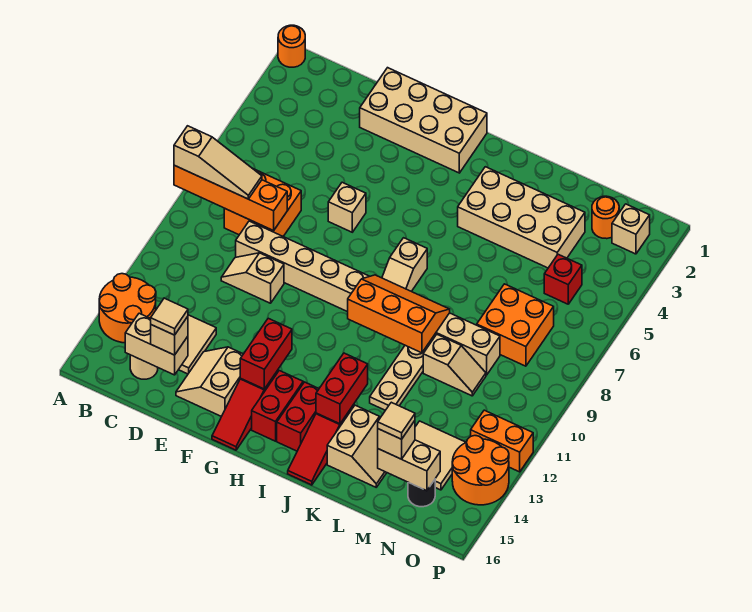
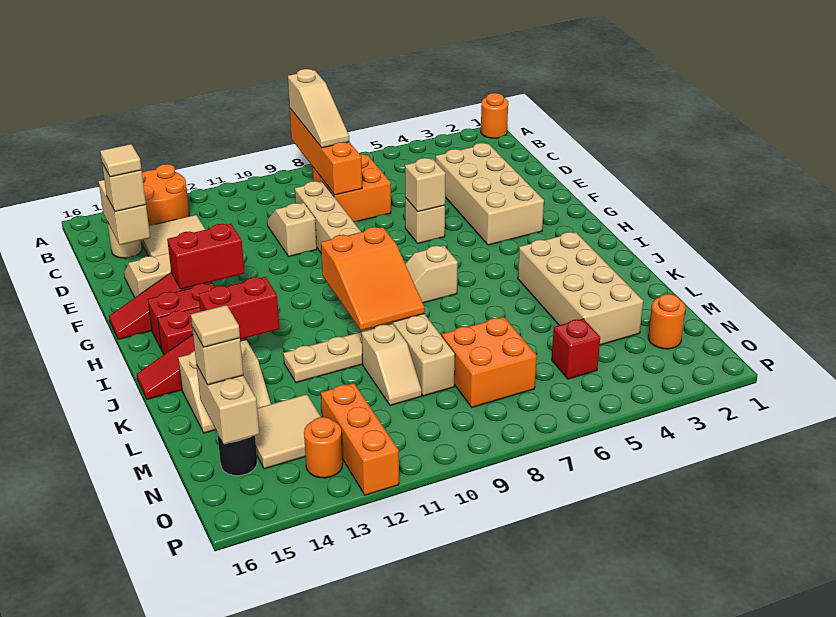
tan 2x4 brick [360,68,487,173] -> tan 2x4 brick moved to [436,143,544,245]
orange 2x3 slope [348,275,450,353] -> orange 2x3 slope turned to [321,227,425,331]
tan 1x1 brick [612,204,650,254] -> tan 1x1 brick moved to [405,158,446,212]
orange 1x2 brick [471,410,533,472] -> orange 1x3 brick [321,383,399,495]
orange 2x2 round brick [452,436,509,505] -> orange 1x1 round brick [304,417,343,478]

